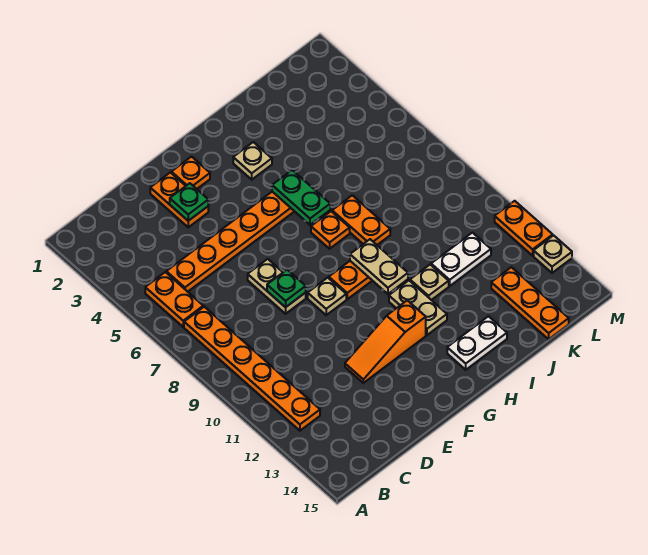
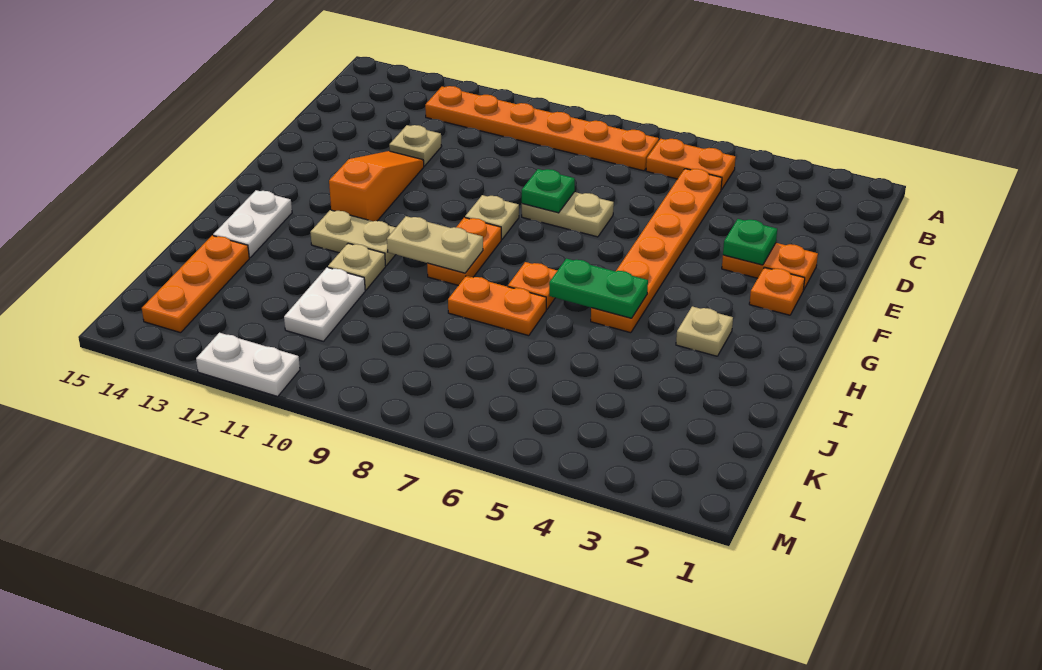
orange 1x3 plate [491,267,569,339] -> orange 1x3 plate turned to [142,236,249,333]
orange 1x2 plate [495,201,553,256] -> white 1x2 plate [196,333,300,396]
tan 1x1 plate [534,235,572,273] -> tan 1x1 plate moved to [389,125,442,166]

